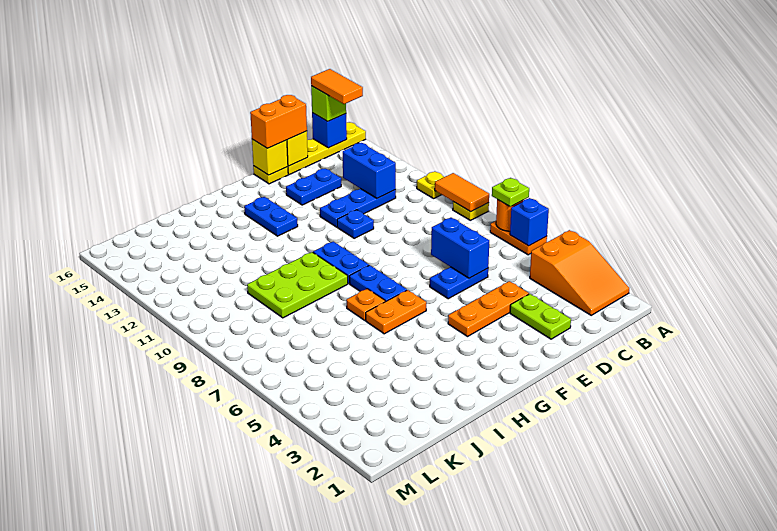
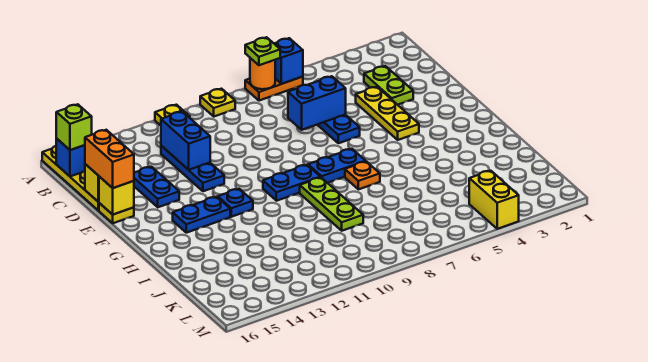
orange 2x3 slope [530,230,629,315] -> none
orange 1x2 tile [435,173,489,212] -> none
orange 1x2 tile [311,69,363,104] -> none
blue 1x2 brick [343,143,396,198] -> blue 1x2 brick turned to [161,112,210,170]
lime 1x2 plate [510,294,571,339] -> lime 1x2 plate turned to [364,66,413,105]
orange 1x3 plate [448,281,529,337] -> yellow 1x3 plate [356,87,419,140]
blue 1x1 plate [337,210,374,238] -> blue 1x1 plate moved to [218,189,253,217]
orange 1x2 plate [366,290,426,334] -> none
lime 2x3 plate [247,252,348,318] -> lime 1x3 plate [300,178,363,231]
none -> yellow 1x2 brick [469,171,519,229]

